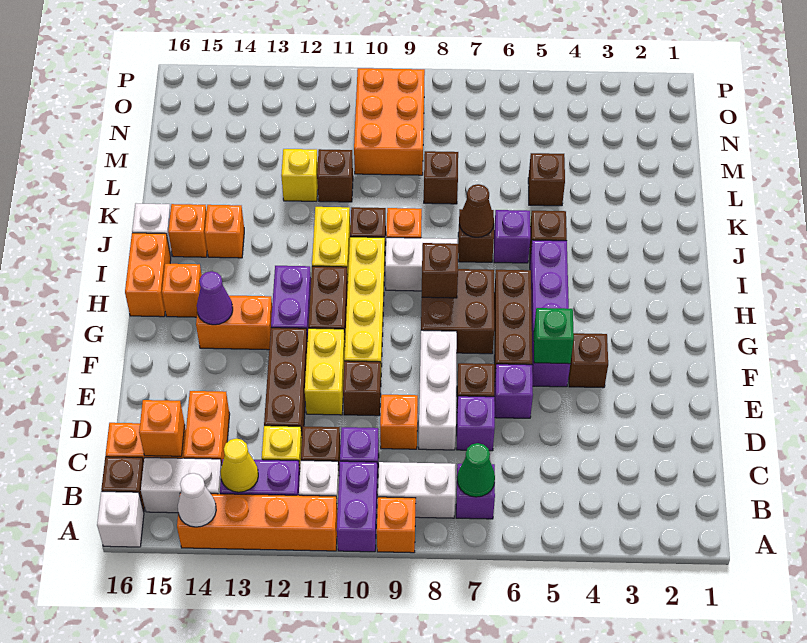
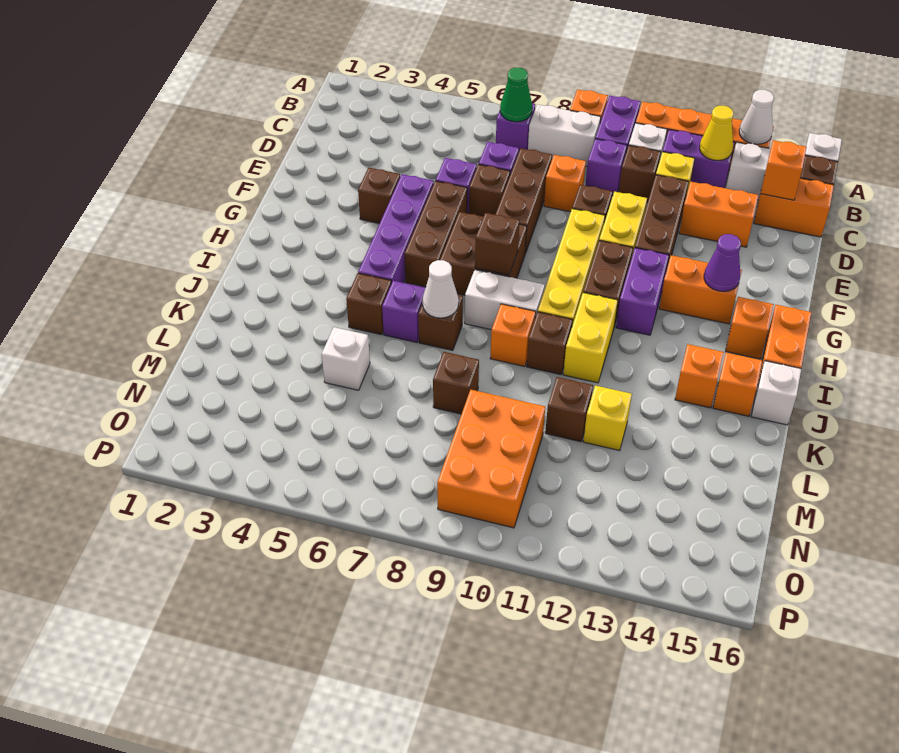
orange 1x2 brick [184,391,230,465] -> orange 1x2 brick turned to [679,182,758,247]
white 1x3 brick [419,330,457,450] -> brown 1x3 brick [495,148,552,254]
green 1x1 brick [534,308,574,364] -> none
brown 1x1 cone [459,184,494,237] -> white 1x1 cone [423,260,459,318]
brown 1x1 brick [528,153,565,206] -> white 1x1 brick [321,327,370,390]

